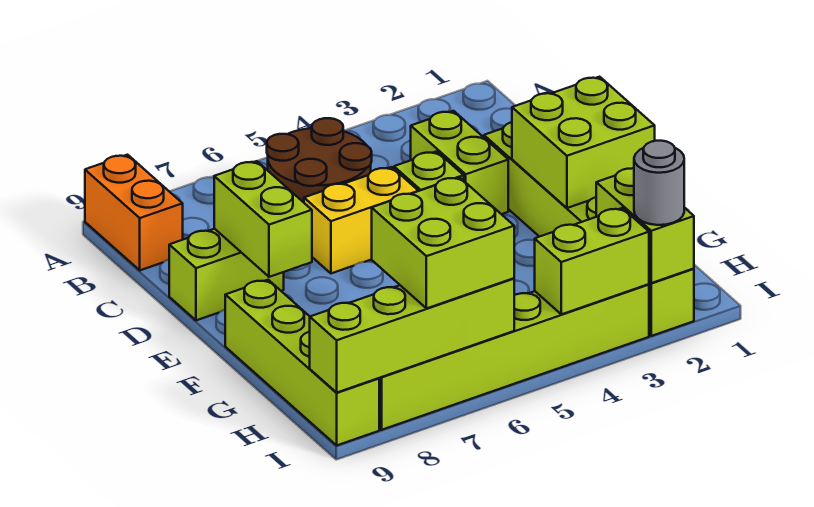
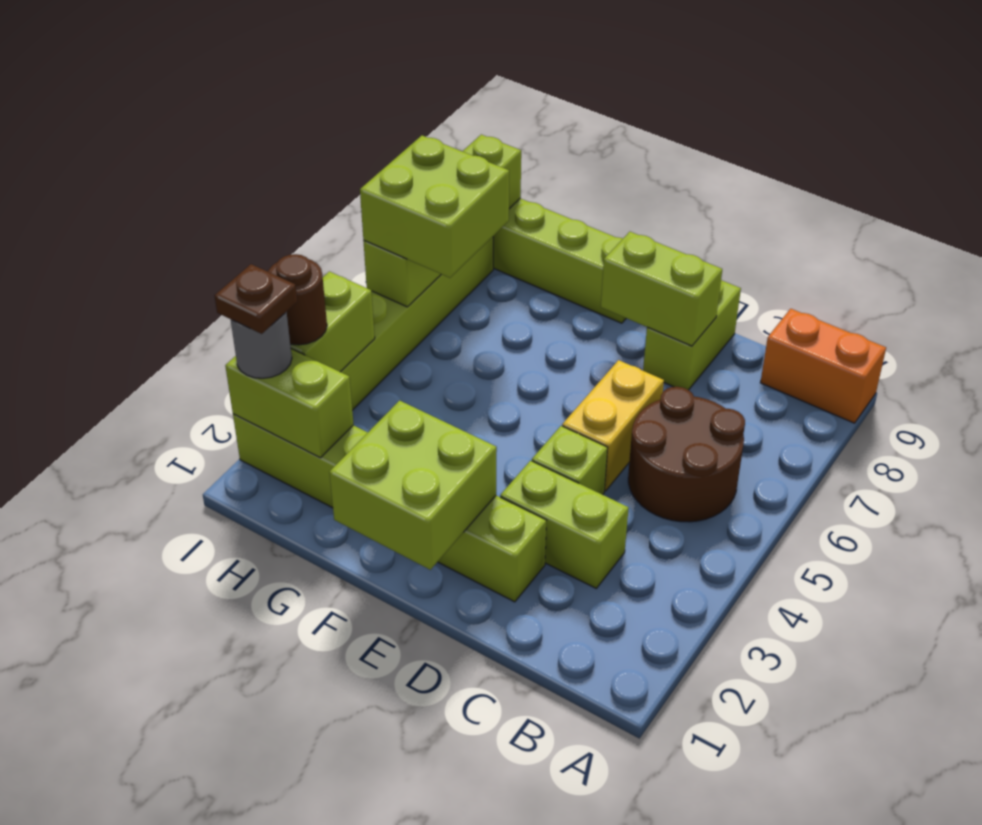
none -> brown 1x1 plate [215,264,297,334]
none -> brown 1x1 round brick [268,254,327,345]

